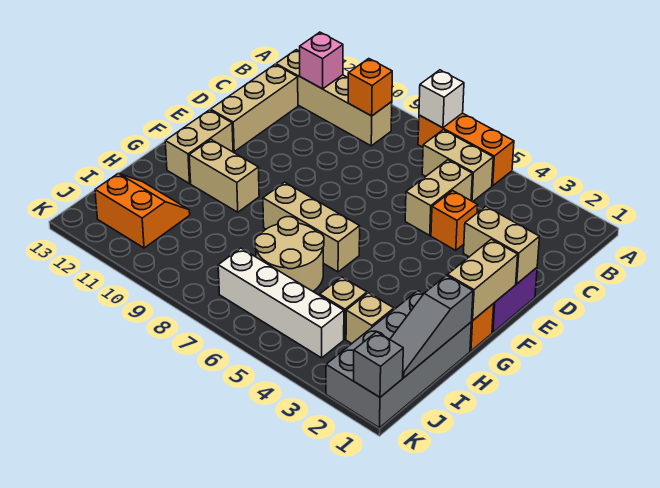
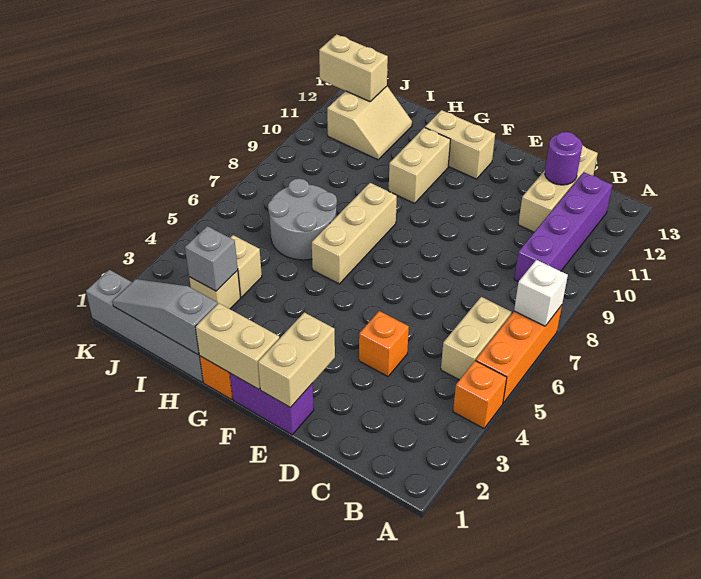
tan 1x4 brick [276,50,392,146] -> purple 1x4 brick [514,172,612,282]
orange 1x1 brick [348,59,392,116] -> orange 1x1 brick moved to [453,361,507,428]
pink 1x1 brick [300,32,343,89] -> none
tan 1x2 brick [405,160,472,235] -> tan 1x2 brick moved to [319,34,388,101]
tan 1x3 brick [211,65,298,151] -> tan 1x3 brick turned to [518,145,598,232]
none -> purple 1x1 round brick [545,132,582,185]
grey 2x4 brick [326,291,471,428] -> grey 1x4 brick [86,270,203,382]
tan 2x2 round brick [255,217,324,291] -> grey 2x2 round brick [268,179,337,260]
orange 2x2 slope [95,173,190,248] -> tan 2x2 slope [327,86,412,160]
white 1x4 brick [218,248,344,358] -> none
grey 1x1 brick [354,332,403,397] -> grey 1x1 brick moved to [185,226,238,291]

